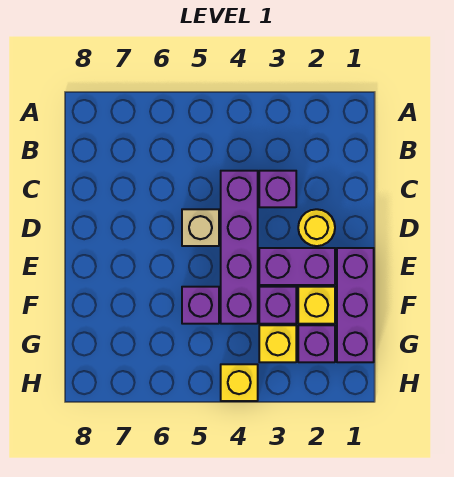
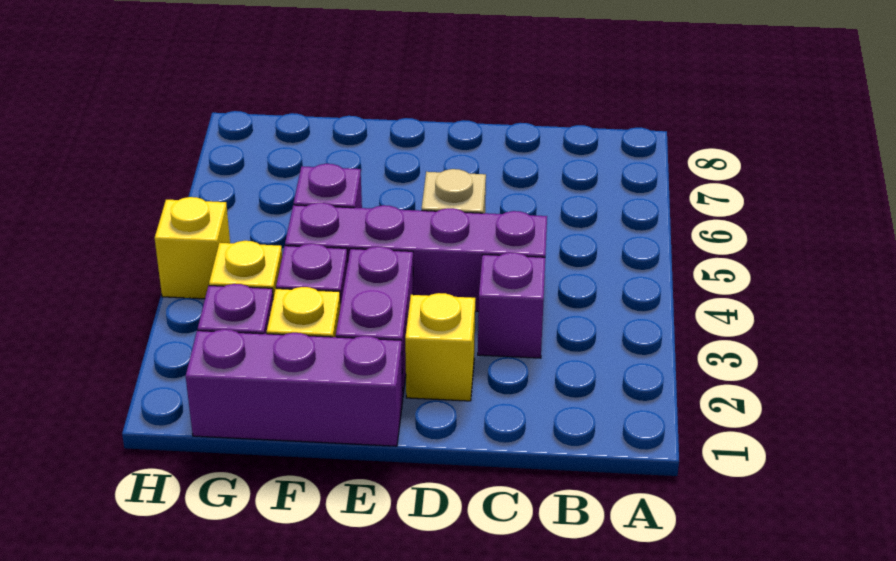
yellow 1x1 round brick [298,209,335,246] -> yellow 1x1 brick [405,293,475,401]

